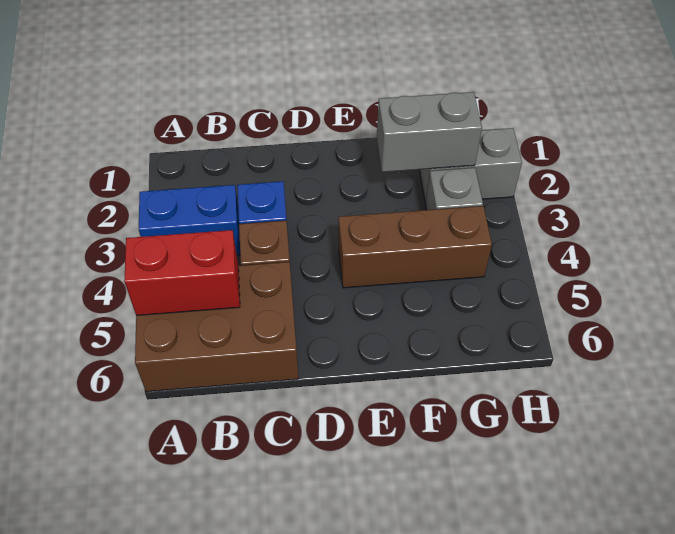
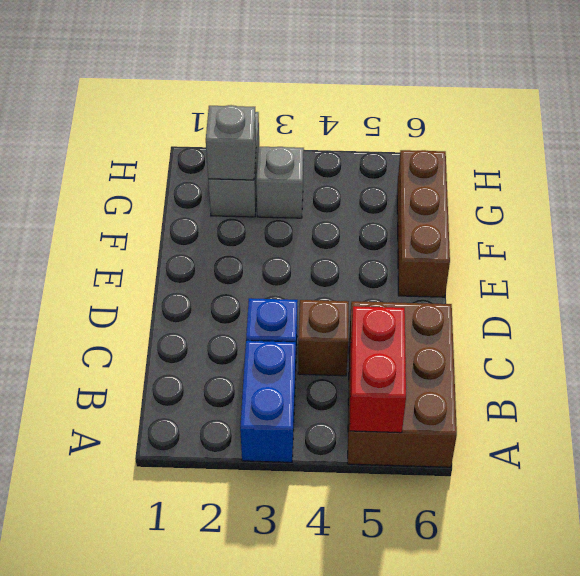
brown 1x3 brick [339,206,492,288] -> brown 1x3 brick moved to [397,150,450,297]
grey 1x2 brick [377,92,482,172] -> grey 1x1 brick [206,105,256,180]

